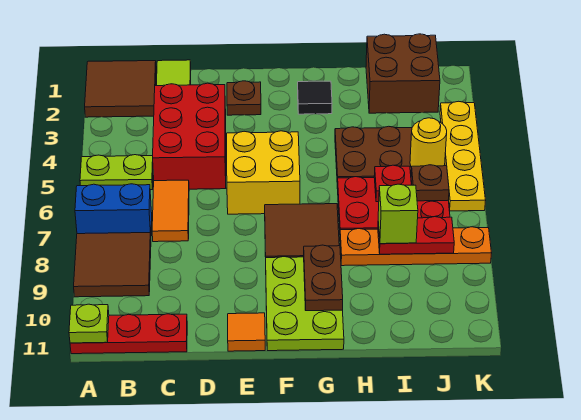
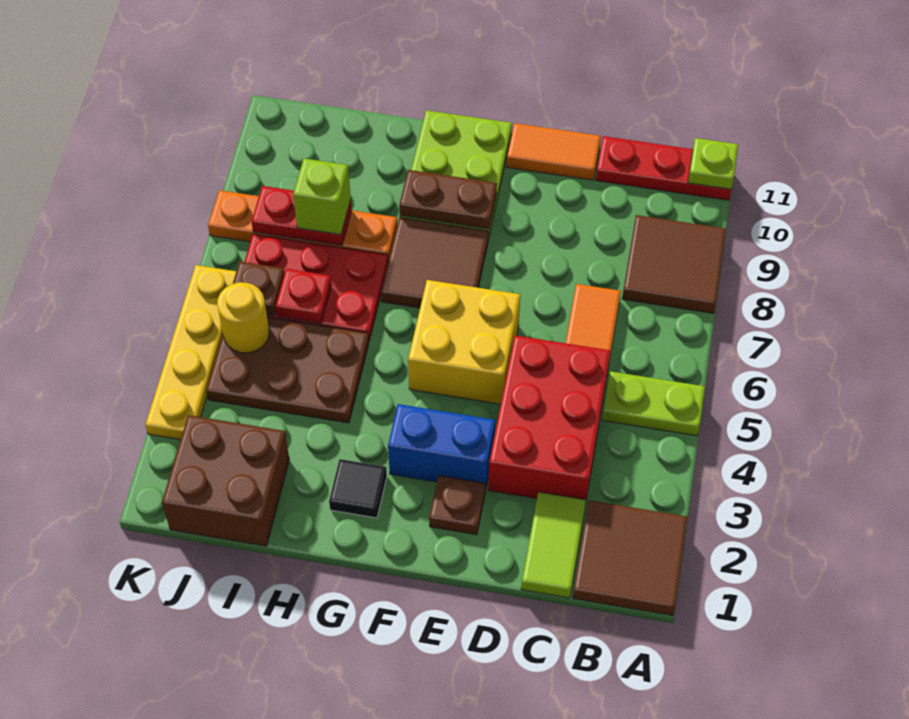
blue 1x2 brick [75,184,152,235] -> blue 1x2 brick moved to [388,404,495,487]
orange 1x1 tile [228,313,265,351] -> orange 1x2 tile [507,123,601,180]
brown 1x2 plate [304,245,343,311] -> brown 1x2 plate turned to [399,170,497,229]

